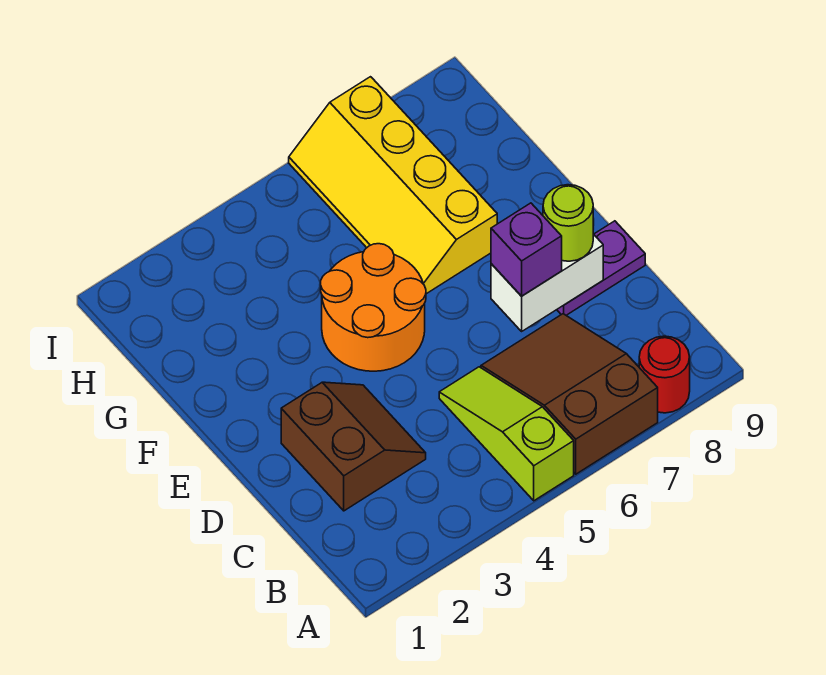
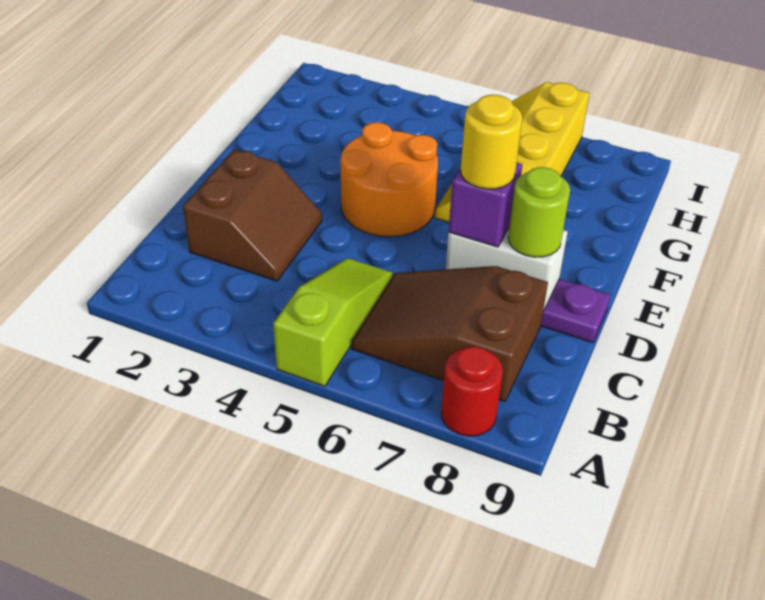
brown 2x3 slope [481,314,658,474] -> brown 2x3 slope turned to [351,266,548,402]
none -> yellow 1x1 round brick [461,95,522,189]

